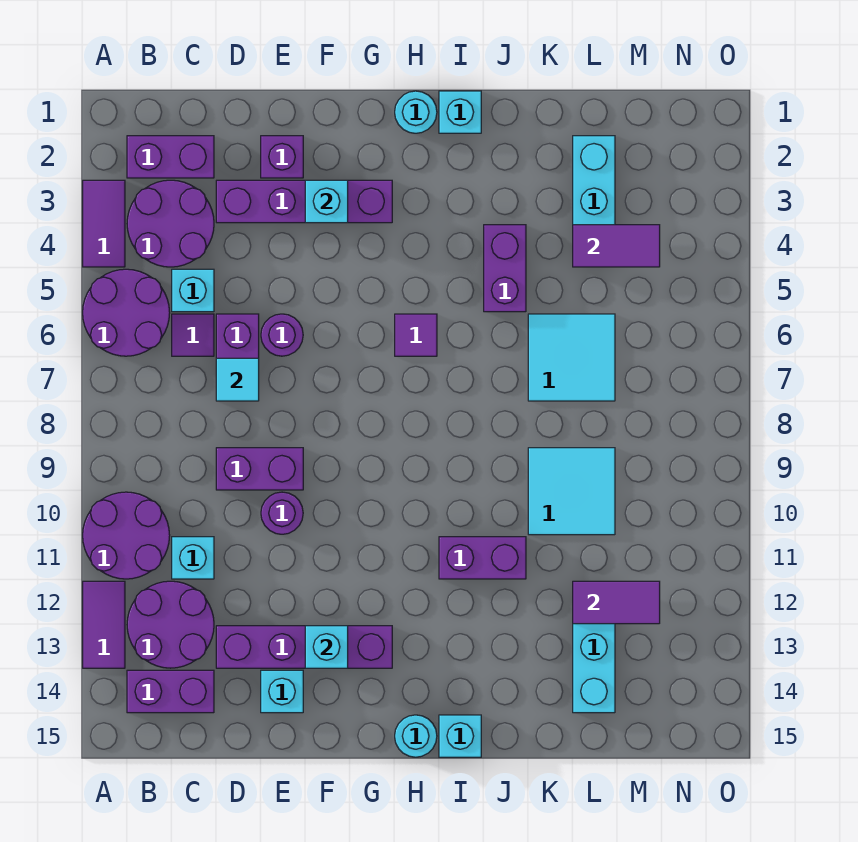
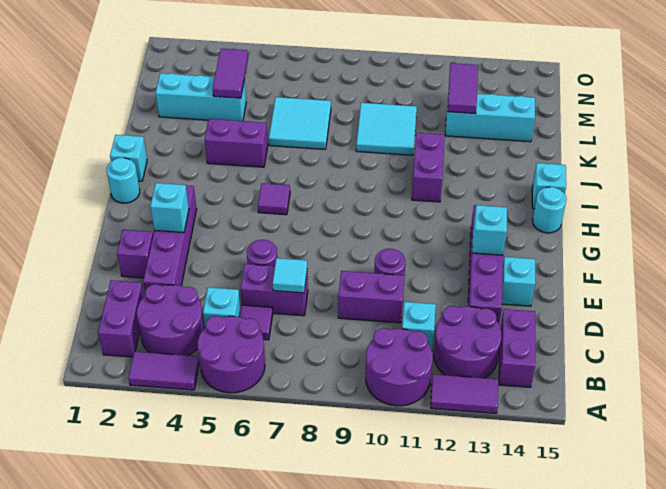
purple 1x2 brick [216,448,303,490] -> purple 1x2 brick turned to [338,271,405,323]

